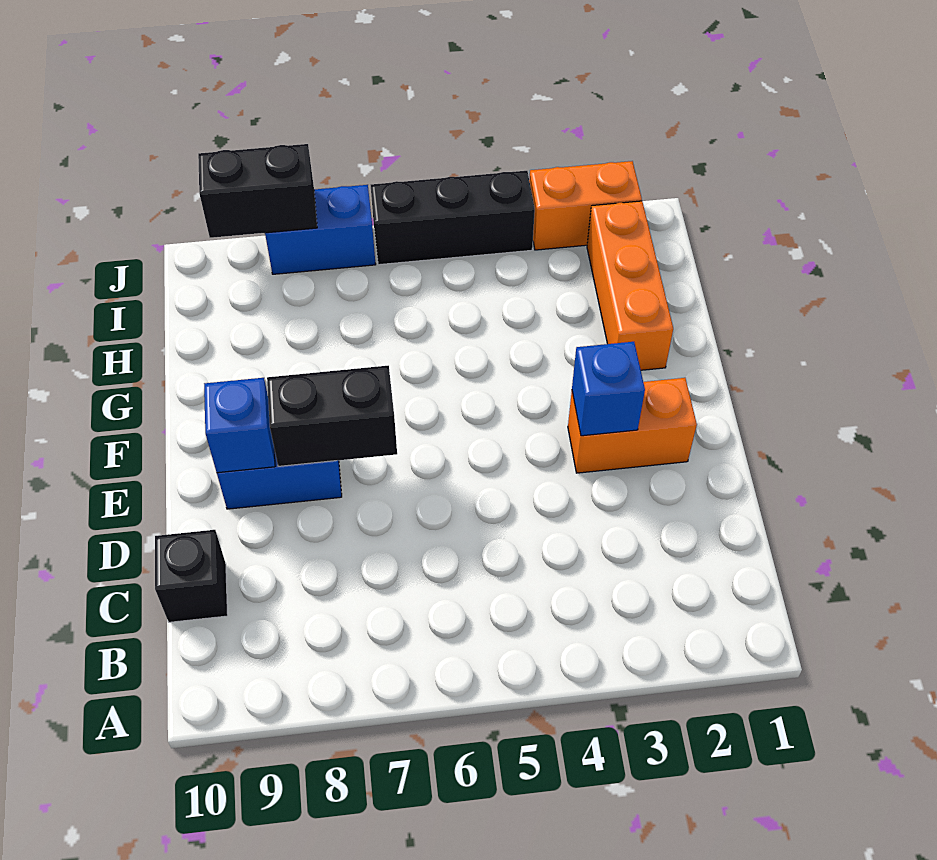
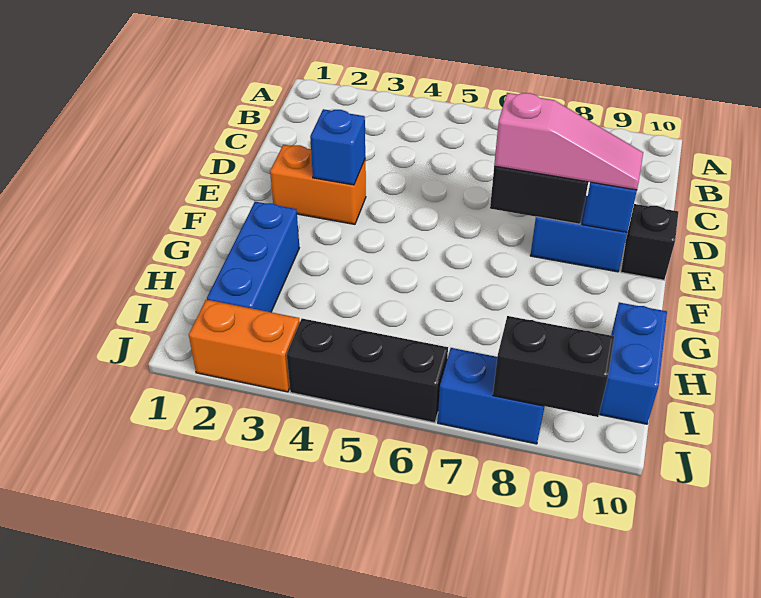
black 1x1 brick [155,530,228,622] -> black 1x1 brick moved to [621,204,678,280]
none -> pink 1x3 slope [494,93,643,190]
orange 1x3 brick [587,201,673,370] -> blue 1x3 brick [207,202,299,312]
none -> blue 1x2 brick [599,302,667,424]

